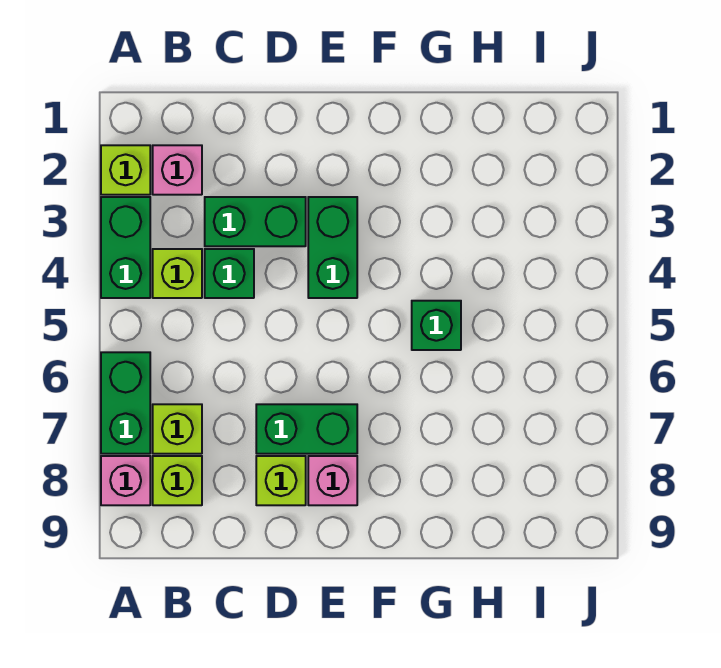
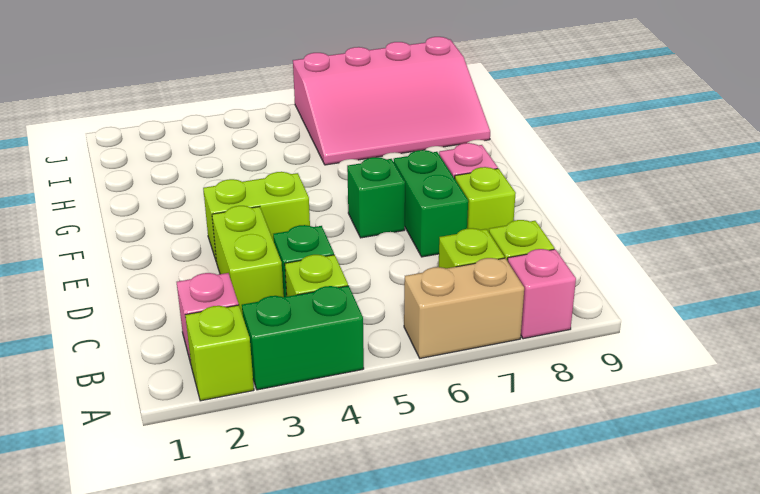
green 1x2 brick [101,352,150,454] -> tan 1x2 brick [404,258,524,358]
green 1x2 brick [205,197,306,246] -> lime 1x2 brick [212,206,284,315]
green 1x2 brick [308,197,357,298] -> lime 1x2 brick [203,172,310,260]
green 1x1 brick [412,301,461,350] -> green 1x1 brick moved to [347,157,405,238]
none -> pink 3x4 slope [293,37,490,165]

